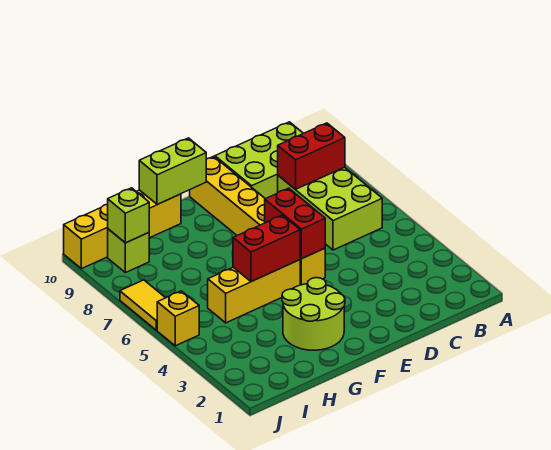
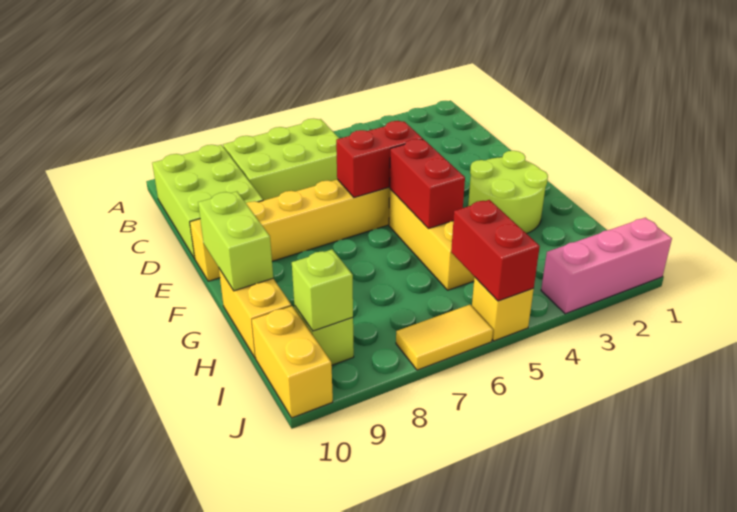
red 1x2 brick [278,123,345,189] -> red 1x2 brick moved to [451,200,540,301]
none -> pink 1x3 brick [541,218,672,314]

